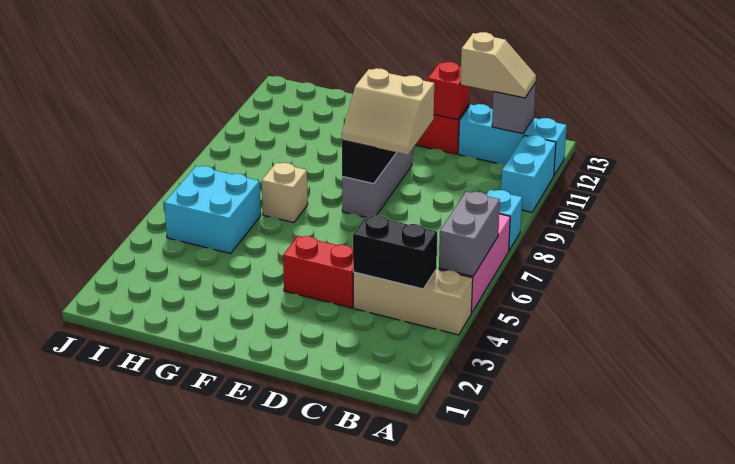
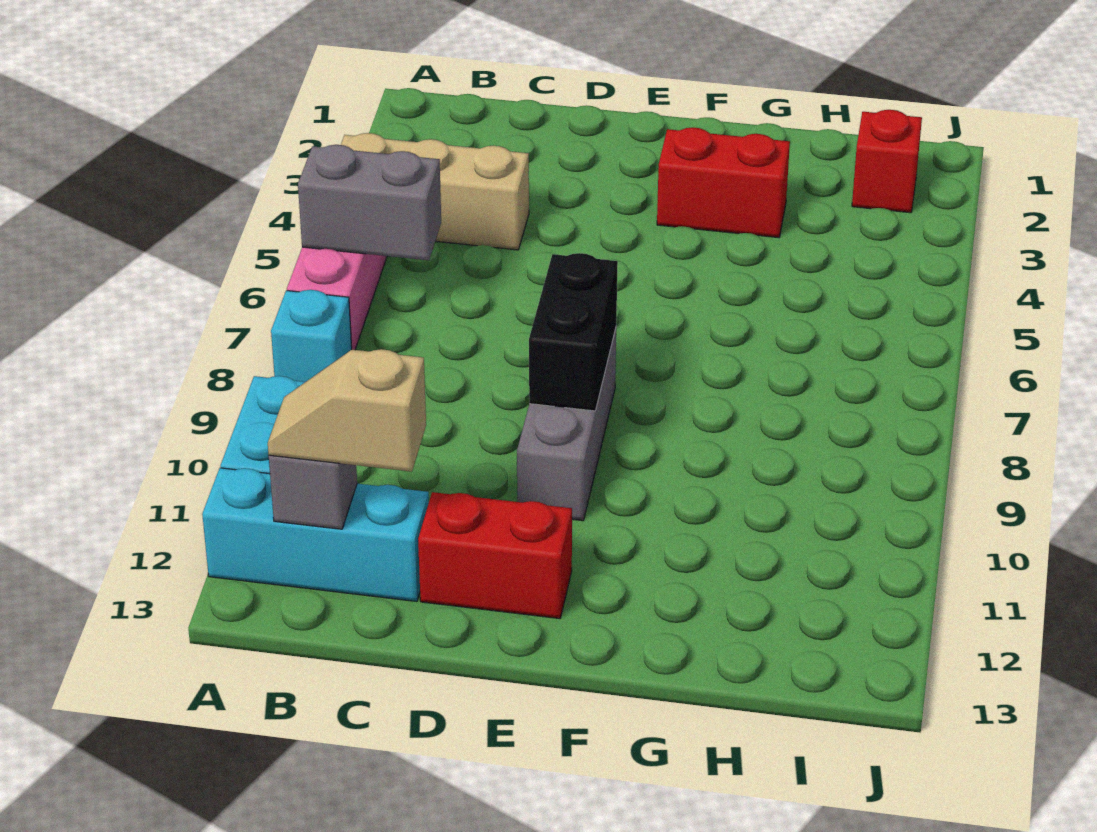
grey 1x2 brick [439,192,500,276] -> grey 1x2 brick turned to [298,145,441,260]
black 1x2 brick [353,215,437,289] -> none
red 1x2 brick [283,236,353,308] -> red 1x2 brick moved to [657,127,790,238]
tan 2x2 slope [342,68,434,155] -> none
red 1x1 brick [428,62,470,120] -> red 1x1 brick moved to [852,110,922,213]
tan 1x1 brick [262,163,308,223] -> none
cyan 2x2 brick [164,166,261,253] -> none

